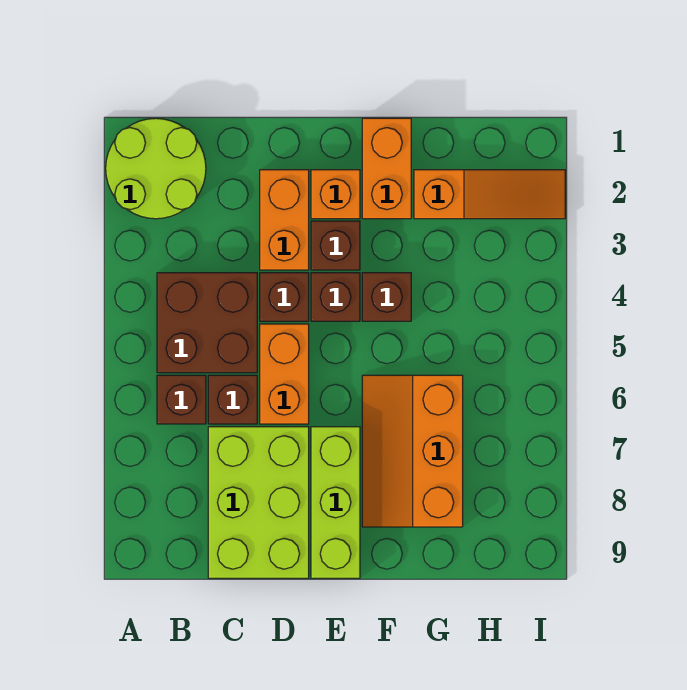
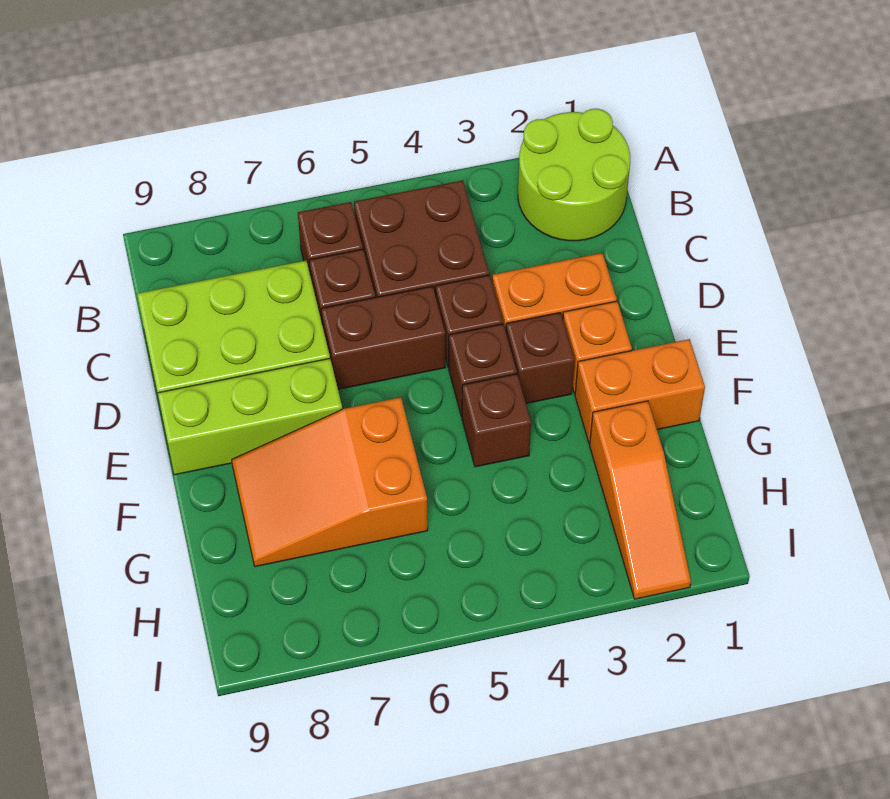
orange 1x2 brick [260,324,309,424] -> brown 1x2 brick [321,286,445,389]
orange 2x3 slope [362,375,463,527] -> orange 2x3 slope turned to [232,397,428,567]

